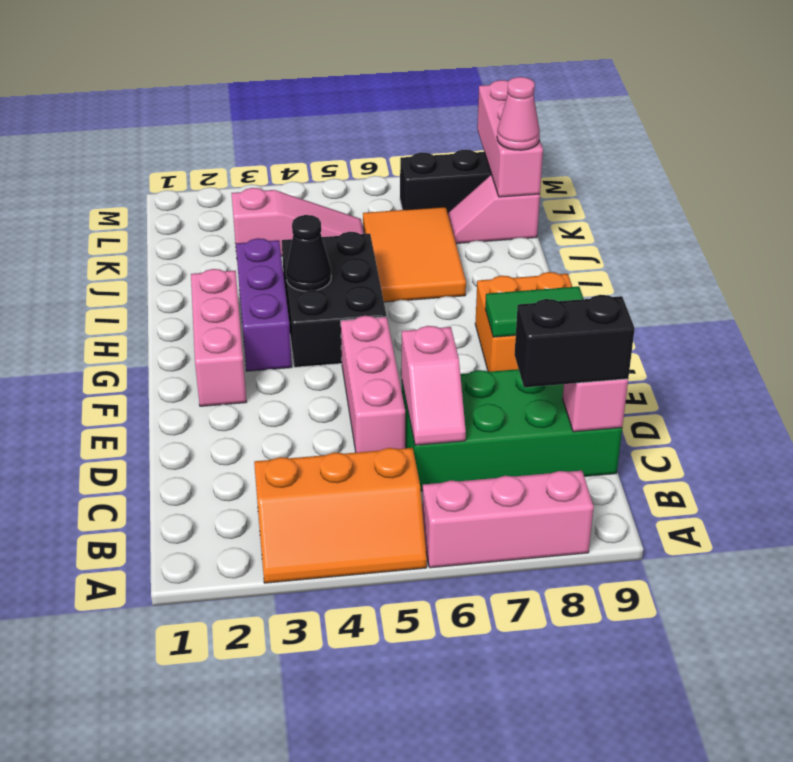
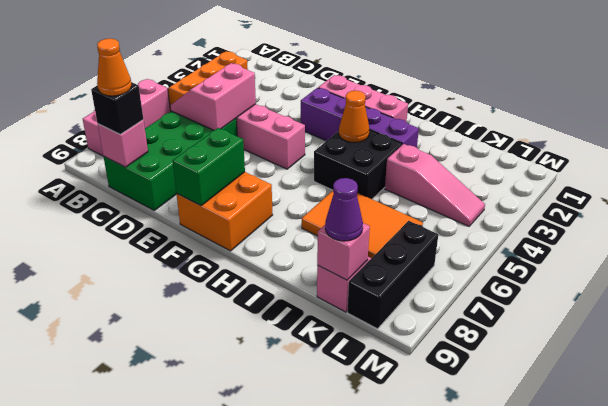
pink 1x2 slope [402,326,466,445] -> pink 2x2 slope [171,63,256,130]
black 1x2 brick [514,295,635,387] -> black 1x1 brick [91,82,143,134]
none -> orange 1x1 cone [97,39,131,96]
green 1x2 tile [485,287,584,337] -> green 1x2 brick [173,128,245,206]
purple 1x3 brick [236,238,292,371] -> purple 1x4 brick [301,88,419,148]
black 2x3 brick [282,232,387,367] -> black 2x2 brick [314,130,402,199]
black 1x1 cone [286,215,331,291] -> orange 1x1 cone [339,91,370,143]
pink 1x3 slope [231,188,364,256] -> pink 1x3 slope turned to [385,144,485,226]
pink 1x3 brick [477,80,543,197] -> pink 1x1 brick [317,223,370,280]
pink 1x1 cone [497,77,540,150] -> purple 1x1 cone [325,178,363,241]

